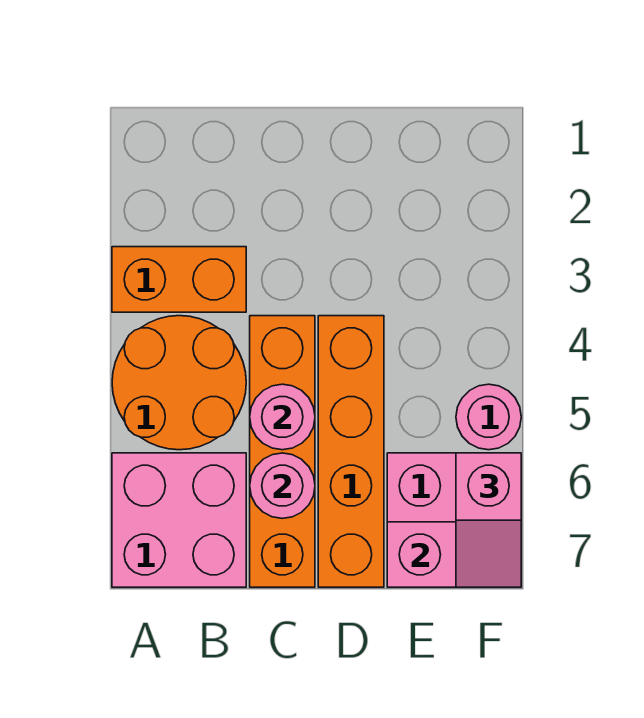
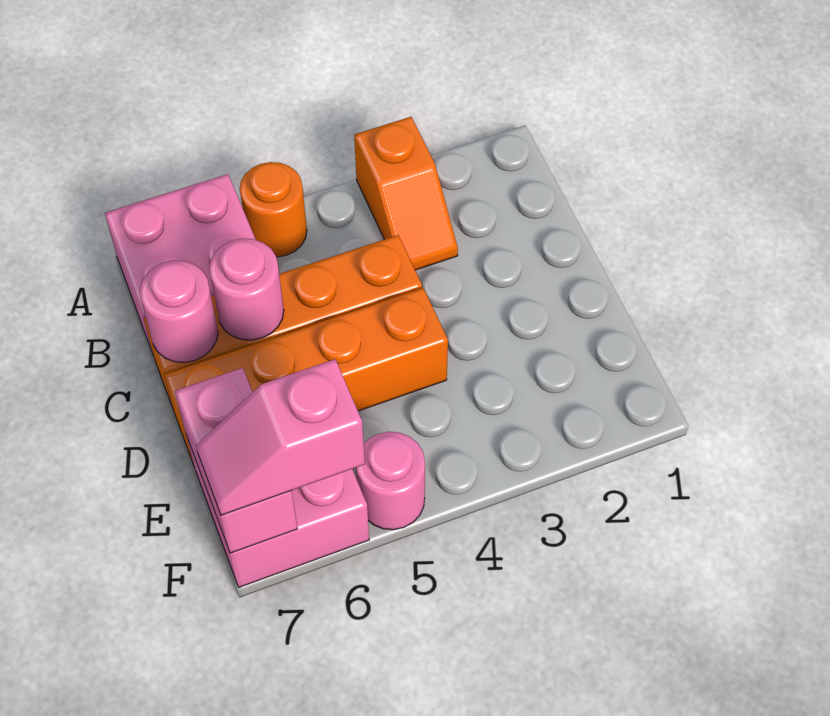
orange 1x2 brick [112,247,246,312] -> orange 1x2 slope [354,117,458,270]
orange 2x2 round brick [112,316,246,450] -> orange 1x1 round brick [240,162,307,257]
pink 1x1 round brick [250,384,315,450] -> pink 1x1 round brick moved to [140,260,218,363]

